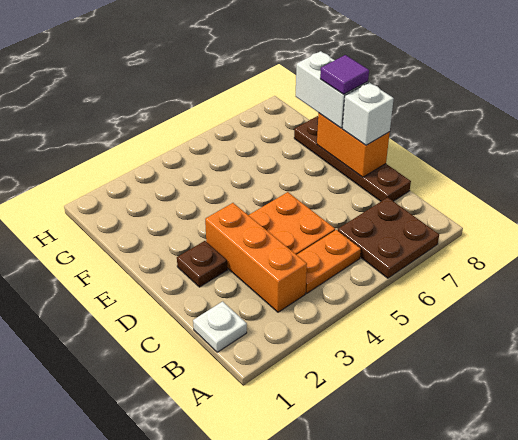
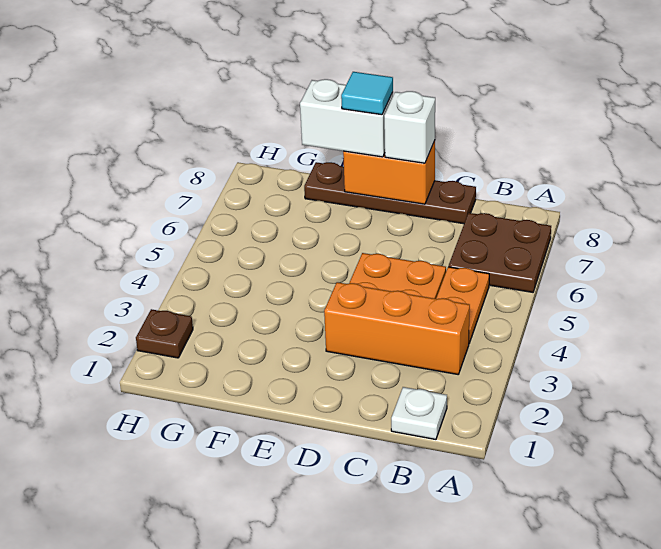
brown 1x1 plate [177,241,227,287] -> brown 1x1 plate moved to [136,309,193,358]
purple 1x1 tile [320,55,369,94] -> cyan 1x1 tile [341,72,393,115]

